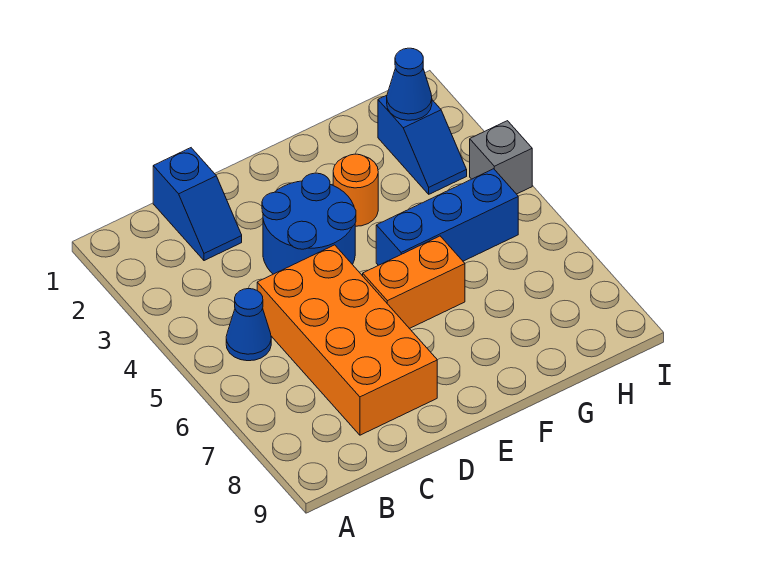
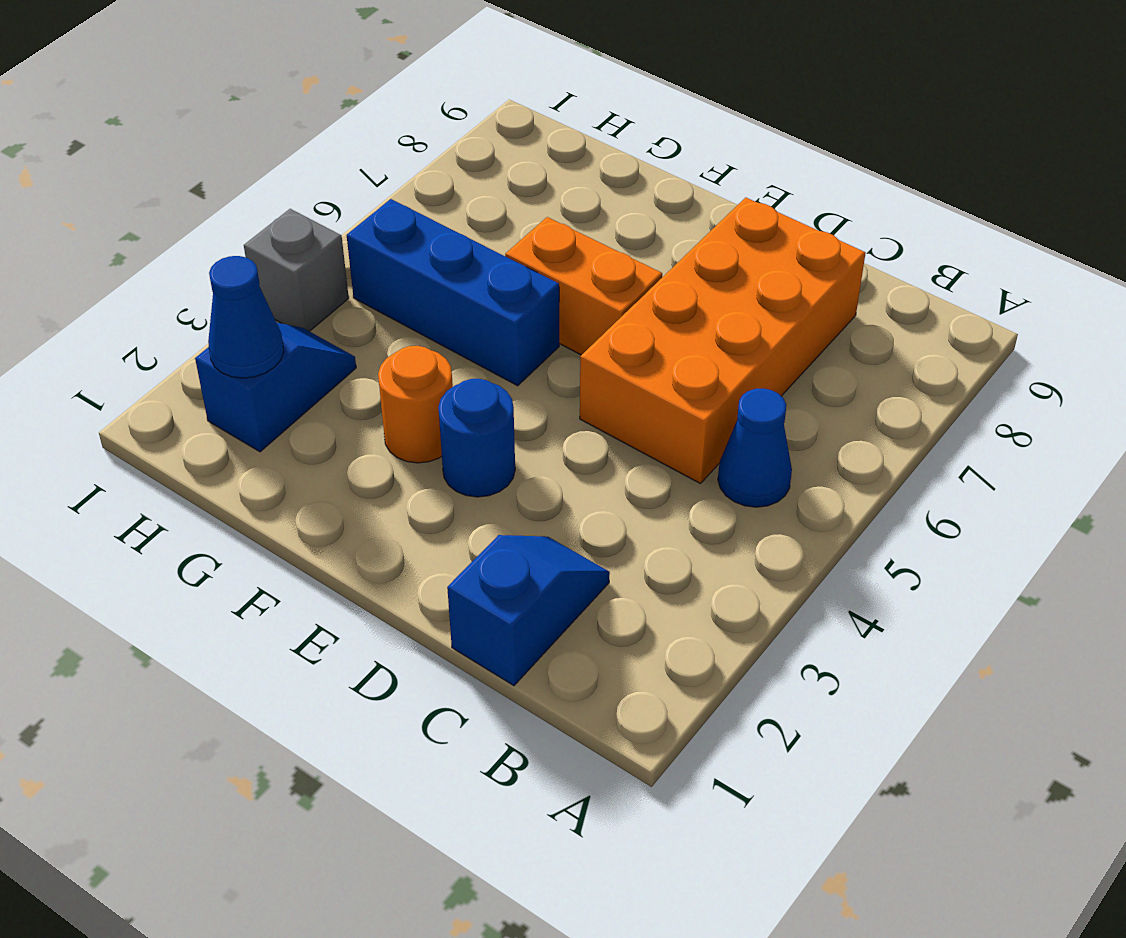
blue 2x2 round brick [262,173,356,274] -> blue 1x1 round brick [438,379,515,497]

